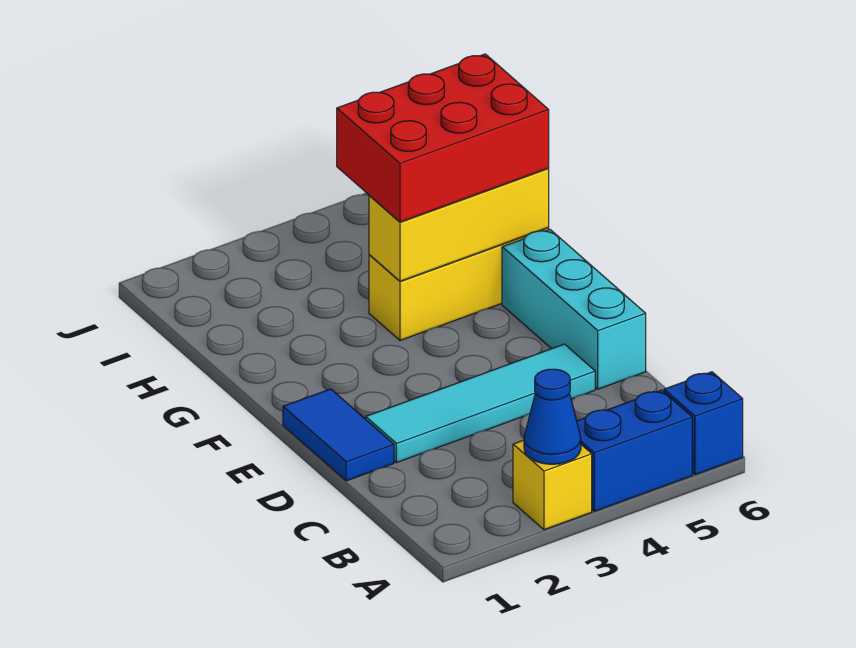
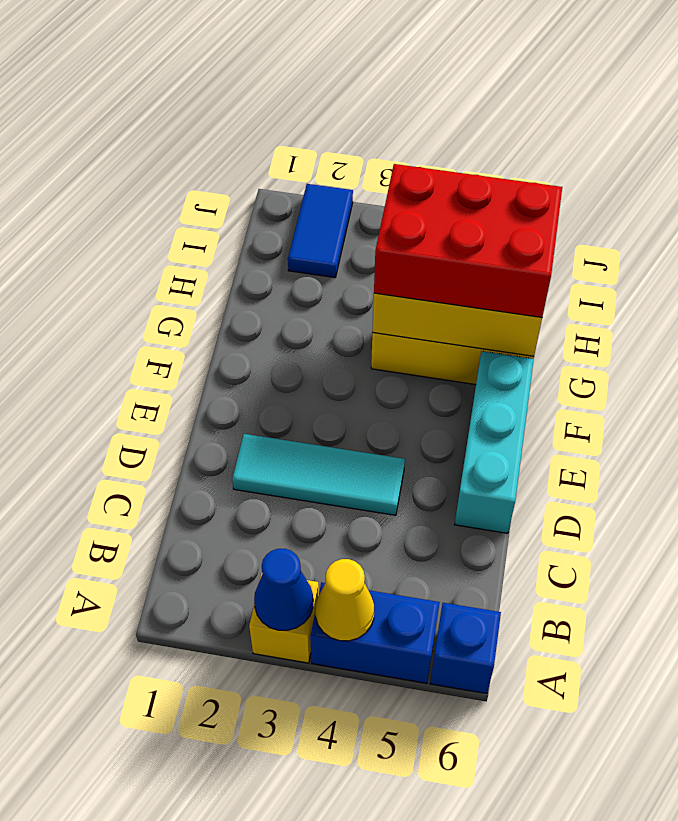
none -> yellow 1x1 cone [315,559,374,641]
blue 1x2 tile [283,389,394,481] -> blue 1x2 tile moved to [288,184,353,278]
cyan 1x4 tile [366,344,595,463] -> cyan 1x3 tile [232,434,405,515]

